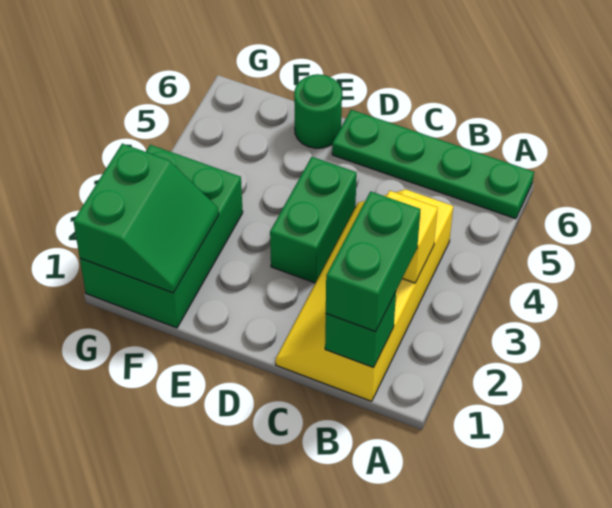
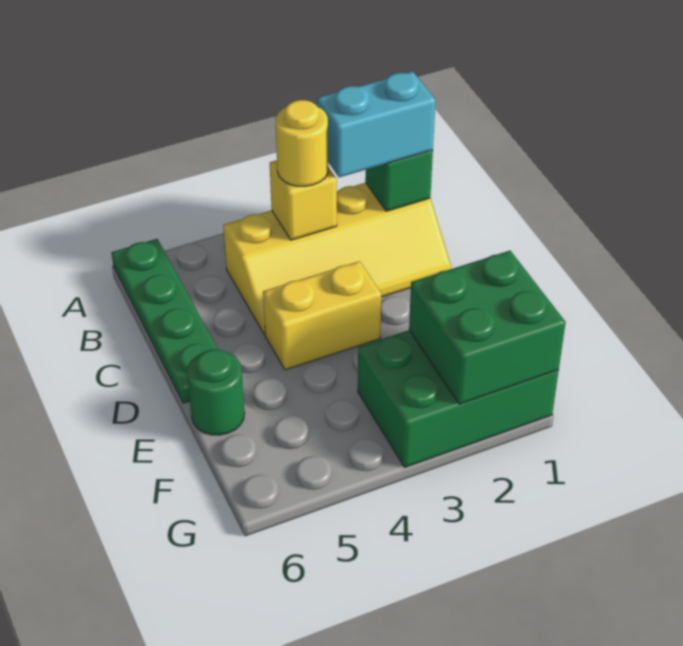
green 1x2 brick [326,191,421,332] -> cyan 1x2 brick [318,71,436,177]
none -> yellow 1x1 round brick [276,100,328,187]
green 1x2 brick [270,157,357,283] -> yellow 1x2 brick [263,261,381,370]
green 2x2 slope [73,144,219,293] -> green 2x2 brick [409,251,566,404]

